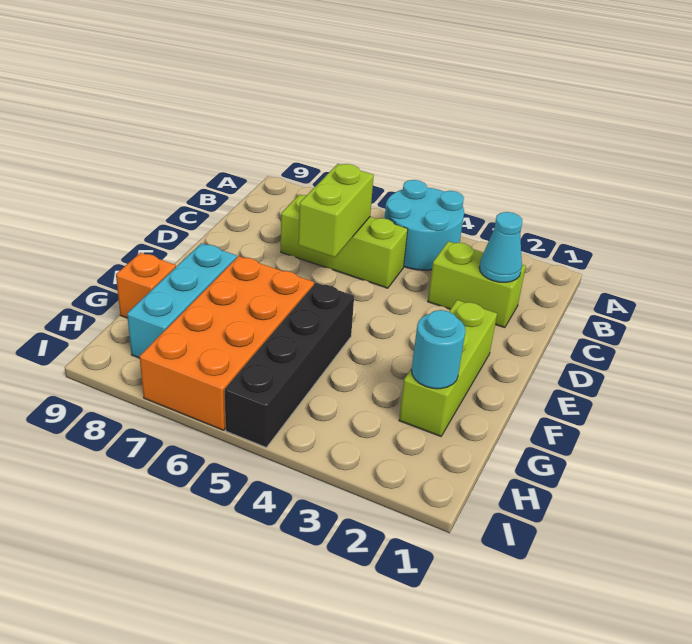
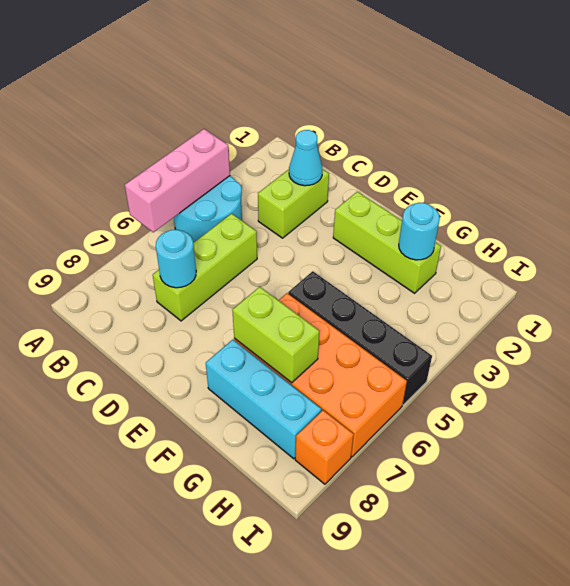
none -> pink 1x3 brick [125,129,230,232]
lime 1x2 brick [298,164,374,257] -> lime 1x2 brick moved to [232,287,320,383]
none -> cyan 1x1 round brick [156,230,196,288]
orange 1x1 brick [116,253,176,318] -> orange 1x1 brick moved to [295,410,354,484]

